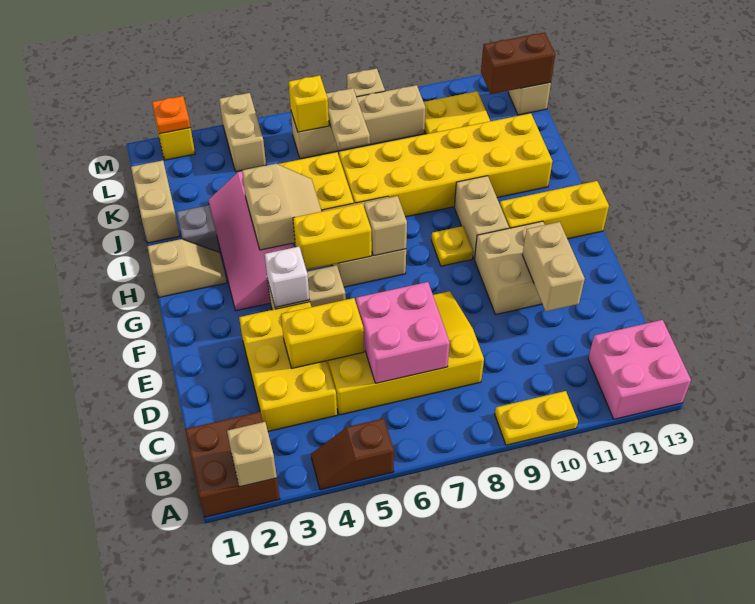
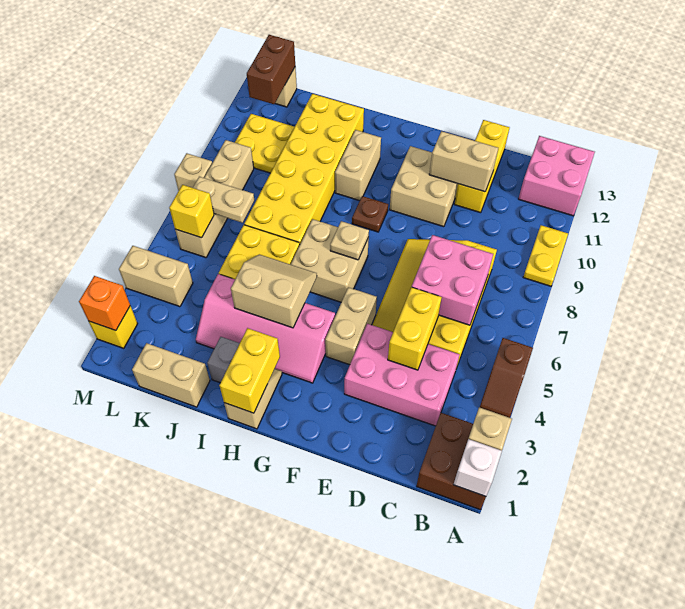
yellow 2x3 brick [239,302,337,431] -> pink 2x3 brick [344,324,460,426]
white 1x1 brick [265,247,309,308] -> white 1x1 brick moved to [453,439,502,496]
yellow 1x2 brick [293,203,372,270] -> yellow 1x2 brick moved to [219,328,280,413]
tan 1x1 brick [364,196,407,256] -> tan 1x1 plate [330,221,369,260]
yellow 1x1 plate [431,226,473,266] -> brown 1x1 plate [352,196,388,232]
tan 1x2 brick [454,176,509,259] -> tan 1x2 brick turned to [335,130,381,201]
yellow 1x3 brick [500,181,609,239] -> yellow 1x3 brick moved to [454,120,509,213]
orange 1x1 plate [152,96,190,134] -> orange 1x1 brick [79,276,130,331]

